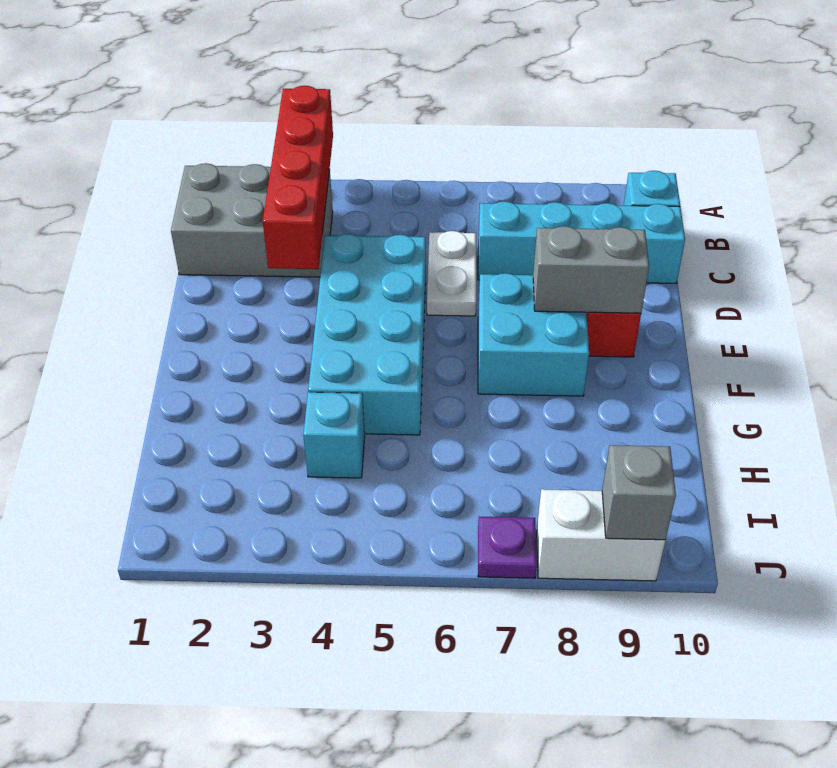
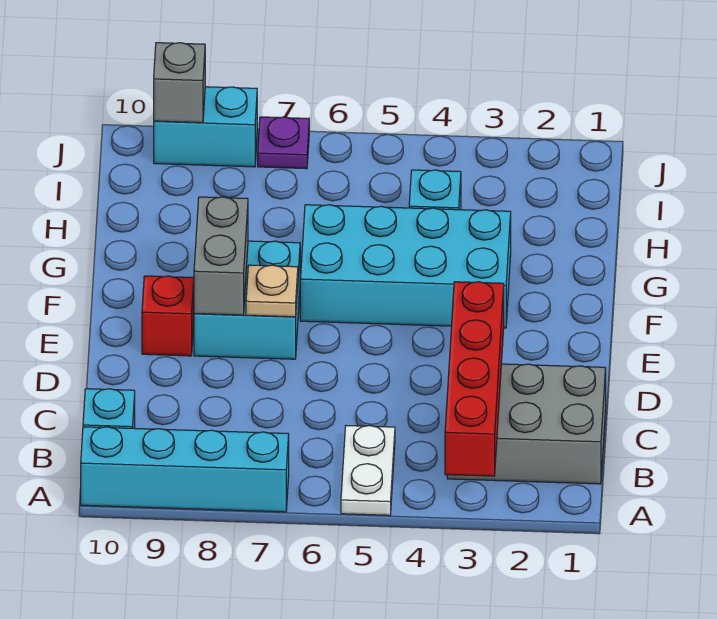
white 1x2 plate [427,231,476,316] -> white 1x2 plate moved to [341,426,395,515]
cyan 1x4 brick [478,201,685,283] -> cyan 1x4 brick moved to [81,427,289,512]
cyan 2x4 brick [308,234,426,435] -> cyan 2x4 brick turned to [300,205,511,328]
none -> tan 1x1 plate [246,265,298,317]
grey 1x2 brick [533,226,649,313] -> grey 1x2 brick turned to [194,197,248,315]
white 1x2 brick [537,489,665,581] -> cyan 1x2 brick [154,87,257,167]

